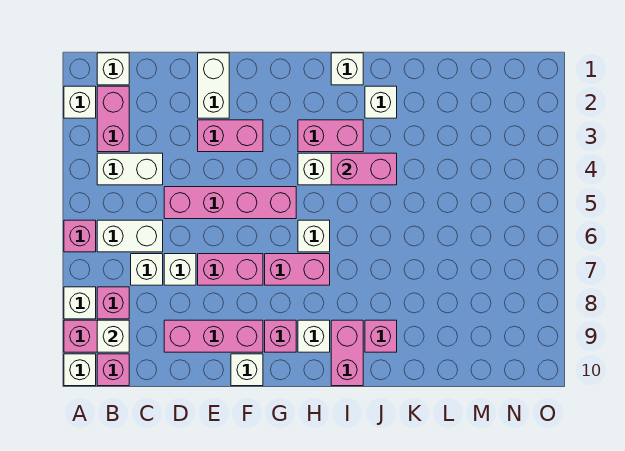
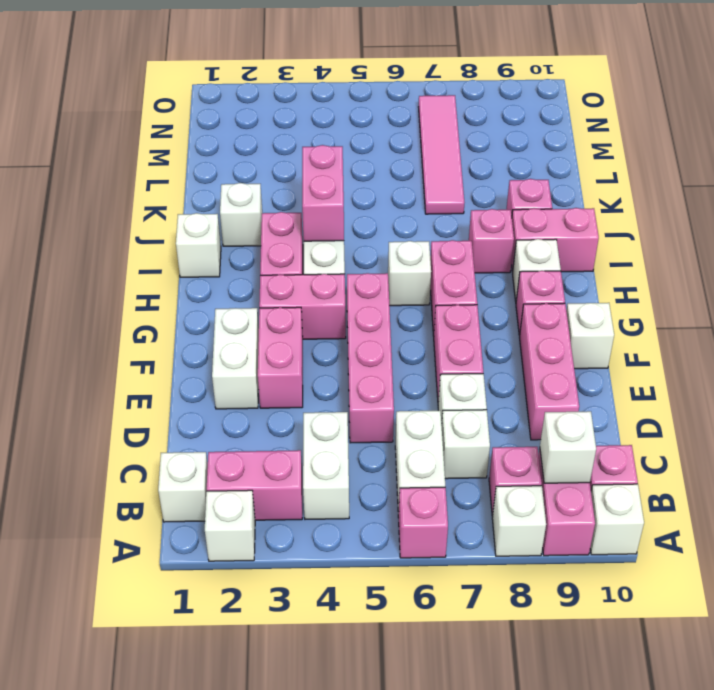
white 1x2 brick [198,53,229,118] -> white 1x2 brick turned to [212,308,259,409]
none -> pink 1x2 brick [259,274,346,339]
none -> pink 1x1 brick [469,209,514,273]
none -> pink 1x4 tile [419,95,464,214]

